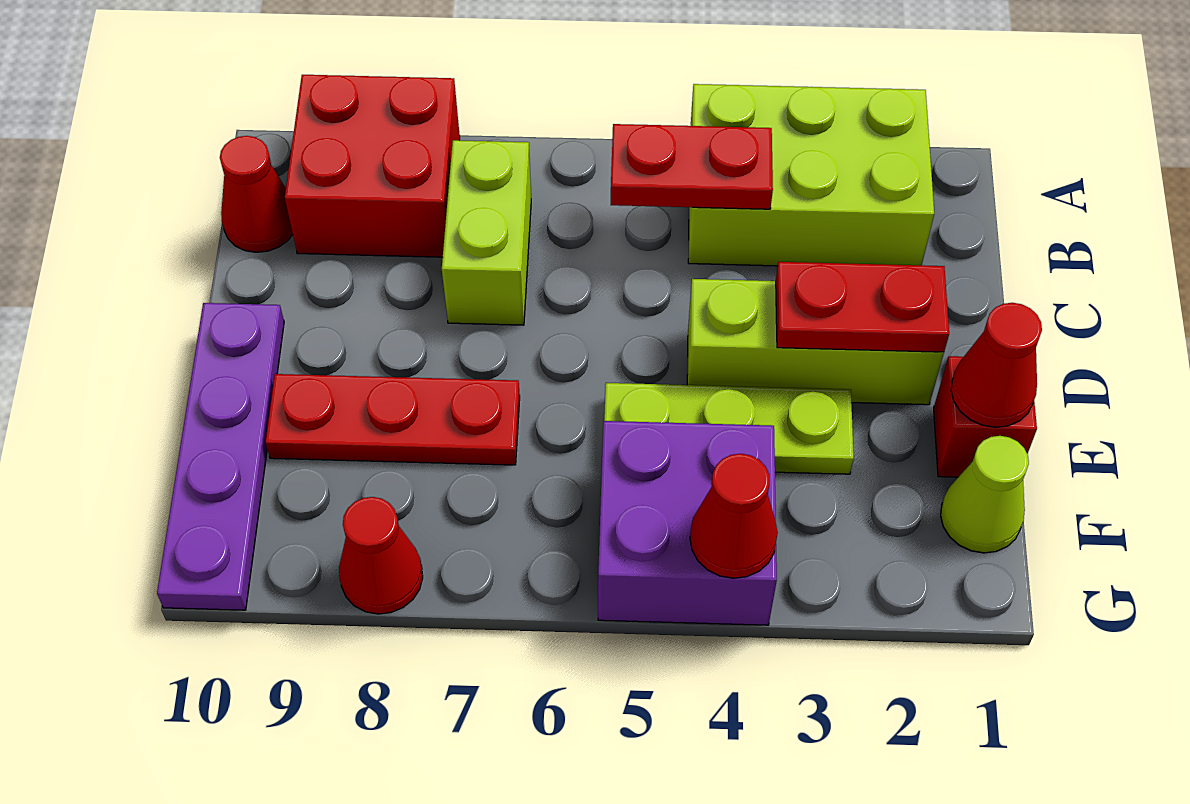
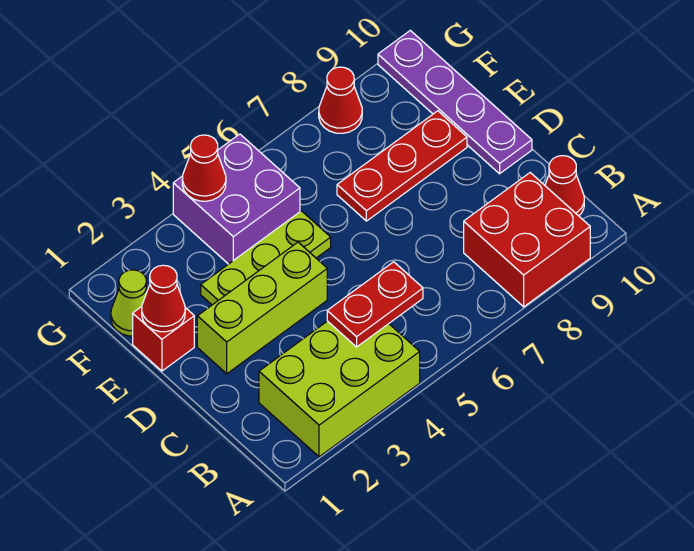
lime 1x2 brick [442,140,531,325] -> none
red 1x2 plate [776,262,949,352] -> none

